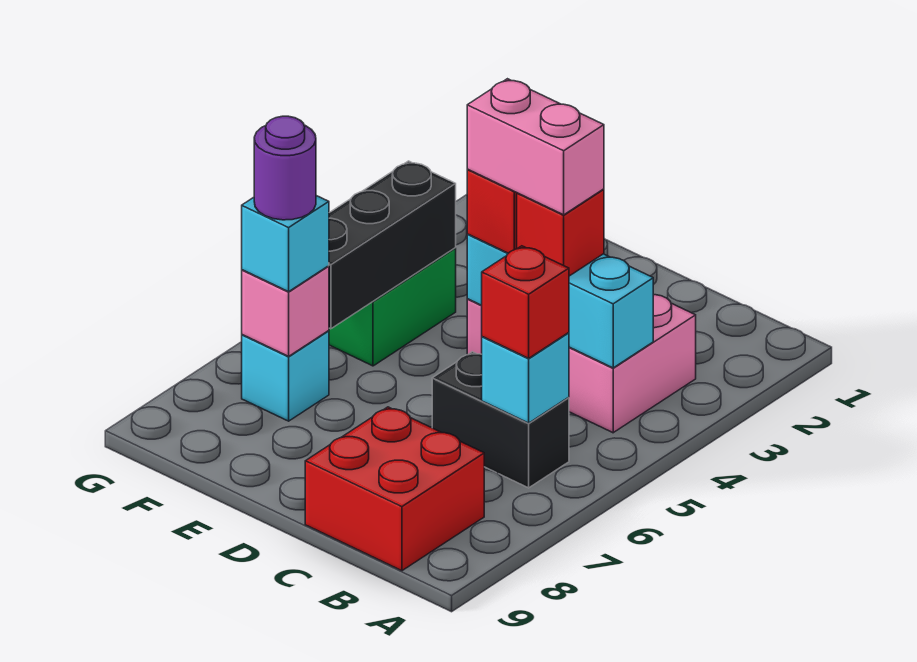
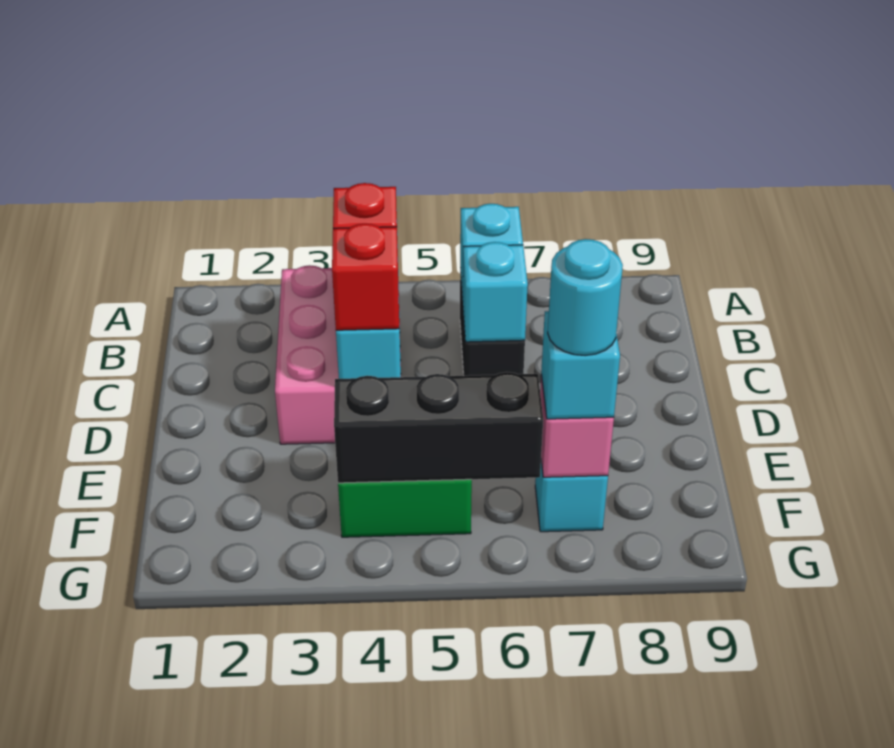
red 1x1 brick [482,246,569,358] -> none
red 2x2 brick [305,407,484,571] -> none
pink 1x2 brick [467,79,604,215] -> none
none -> cyan 1x1 brick [463,242,528,342]
purple 1x1 round brick [254,116,316,220] -> cyan 1x1 round brick [548,239,623,356]

